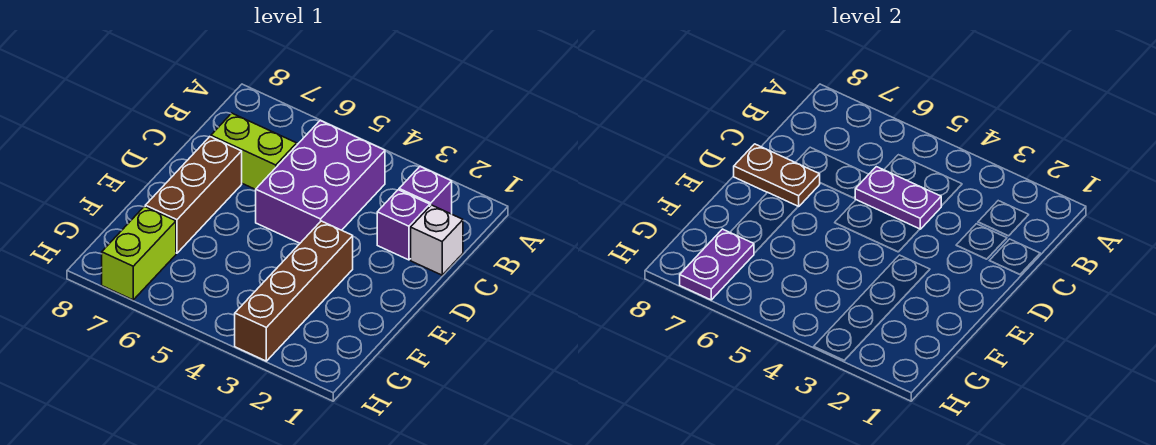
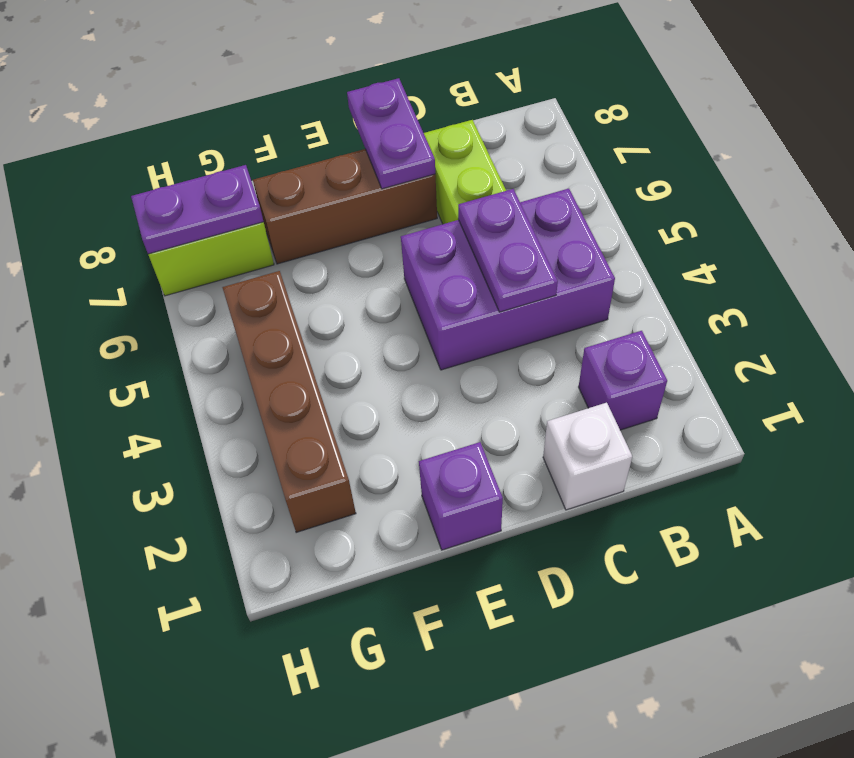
purple 1x1 brick [377,190,430,260] -> purple 1x1 brick moved to [419,442,503,550]
brown 1x2 plate [734,144,820,207] -> purple 1x2 plate [347,78,435,189]
brown 1x4 brick [235,221,353,361] -> brown 1x4 brick turned to [222,271,356,533]

